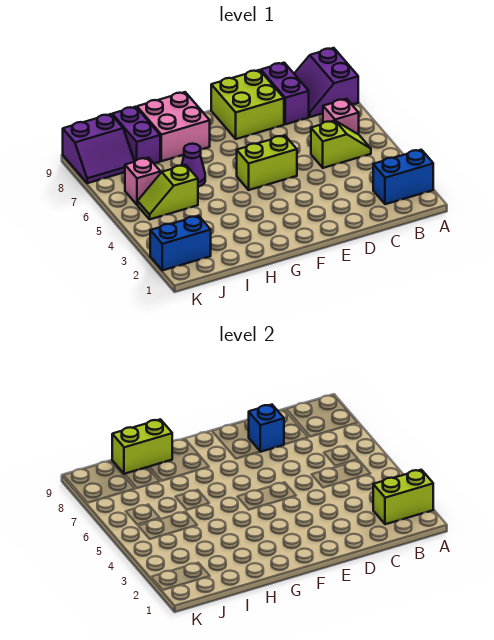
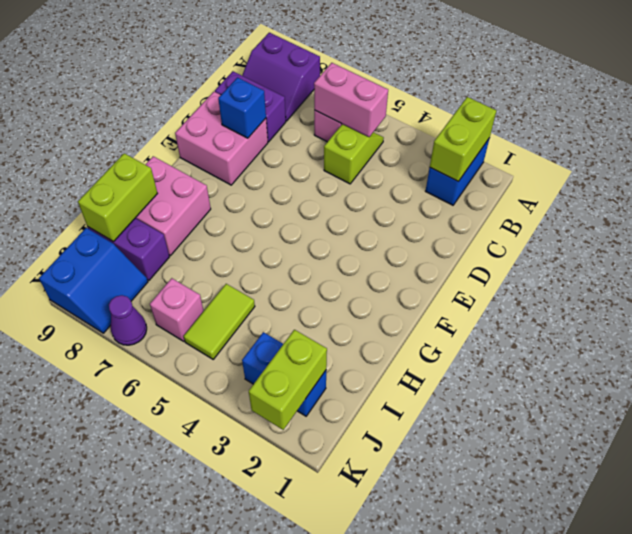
none -> pink 1x2 brick [314,63,388,137]
lime 2x2 brick [211,70,284,139] -> pink 2x2 brick [175,92,268,185]
lime 1x2 brick [237,135,297,190] -> lime 1x2 brick moved to [249,330,327,430]
purple 1x1 cone [182,144,205,187] -> purple 1x1 cone moved to [109,295,147,345]
lime 1x2 slope [138,165,198,219] -> lime 1x2 tile [184,284,255,359]
blue 1x2 brick [150,216,211,270] -> blue 1x2 brick turned to [242,332,326,416]
purple 2x2 slope [63,114,135,183] -> blue 2x2 slope [39,228,148,333]

